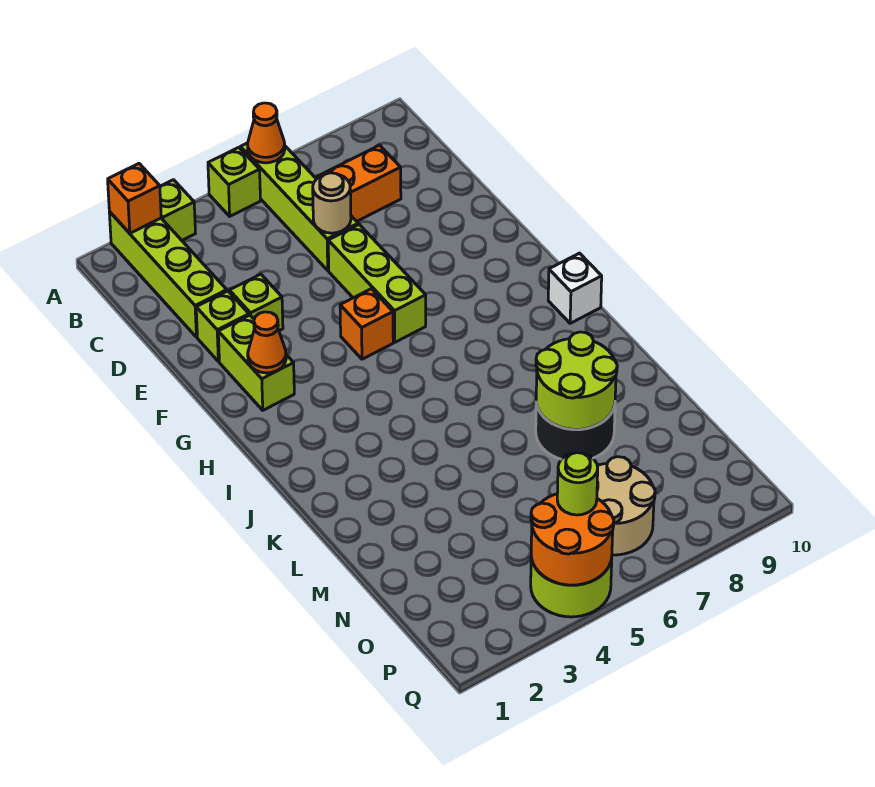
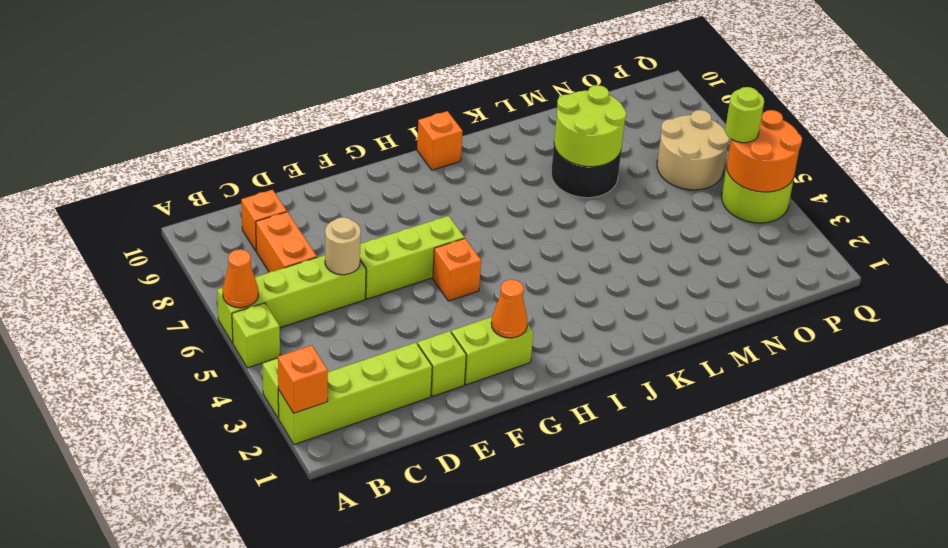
none -> orange 1x1 brick [241,190,287,251]
lime 1x1 brick [229,274,283,331] -> none
white 1x1 brick [548,253,602,323] -> orange 1x1 brick [417,111,463,170]

